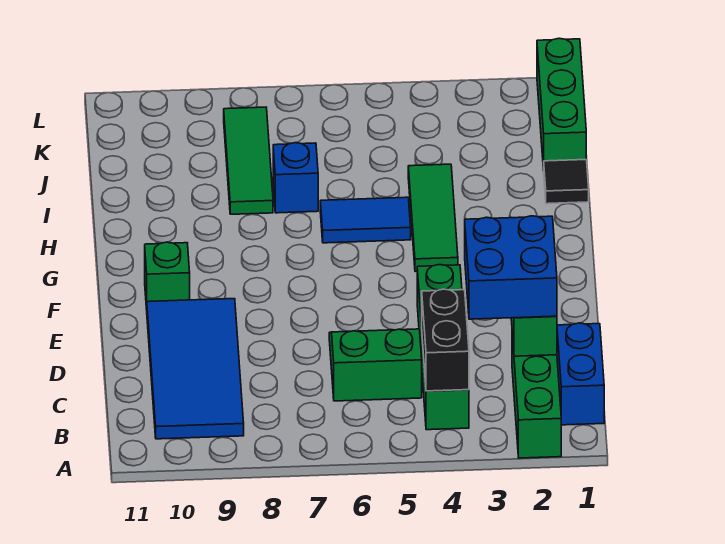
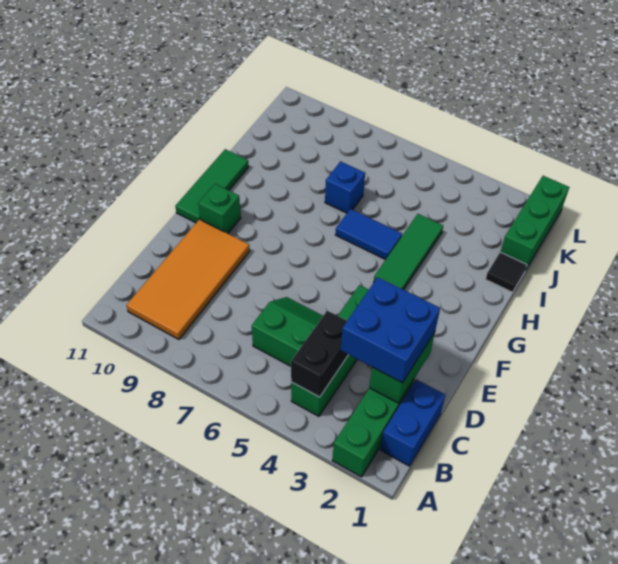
blue 2x4 tile [147,299,244,439] -> orange 2x4 tile [126,219,250,339]
green 1x3 tile [224,107,273,214] -> green 1x3 tile moved to [175,149,249,223]

